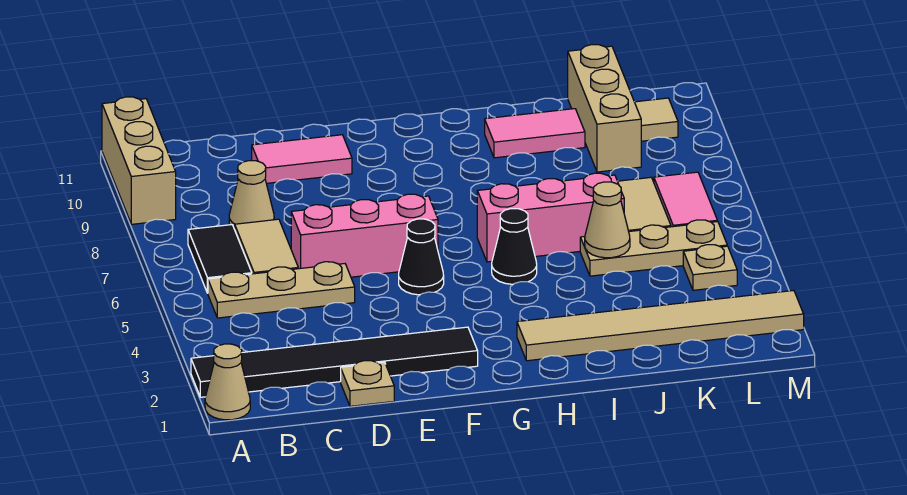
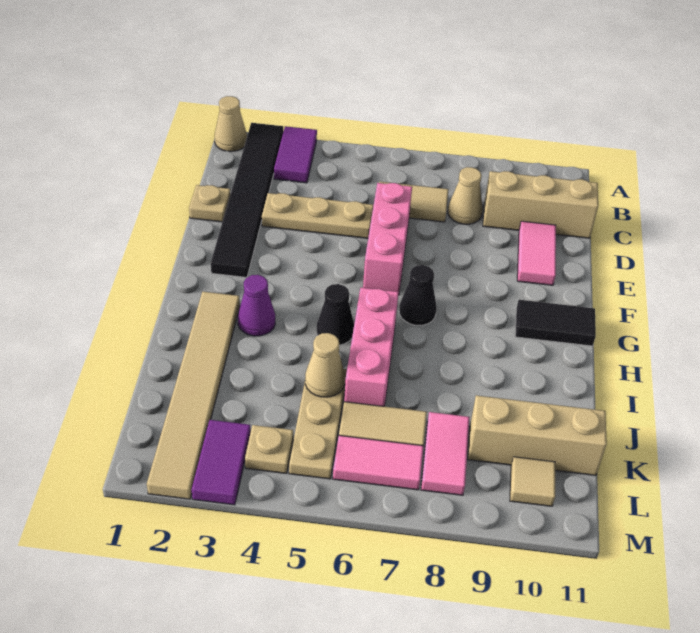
none -> purple 1x2 tile [274,126,317,183]
tan 1x3 brick [102,97,176,224] -> tan 1x3 brick moved to [483,171,598,238]
tan 1x3 plate [208,262,355,318] -> tan 1x3 plate turned to [262,193,374,238]
black 1x2 tile [188,225,252,293] -> black 1x2 tile moved to [515,300,596,346]
black 1x1 cone [399,219,444,295] -> black 1x1 cone moved to [399,265,437,325]
none -> purple 1x1 cone [238,275,275,336]
pink 1x2 tile [485,109,585,158] -> pink 1x2 tile moved to [421,412,470,495]
none -> purple 1x2 tile [192,420,251,505]

